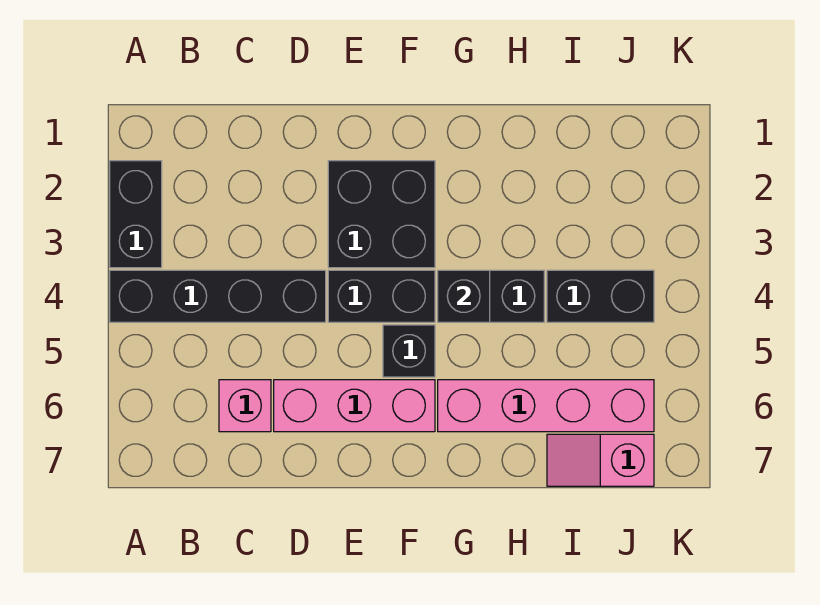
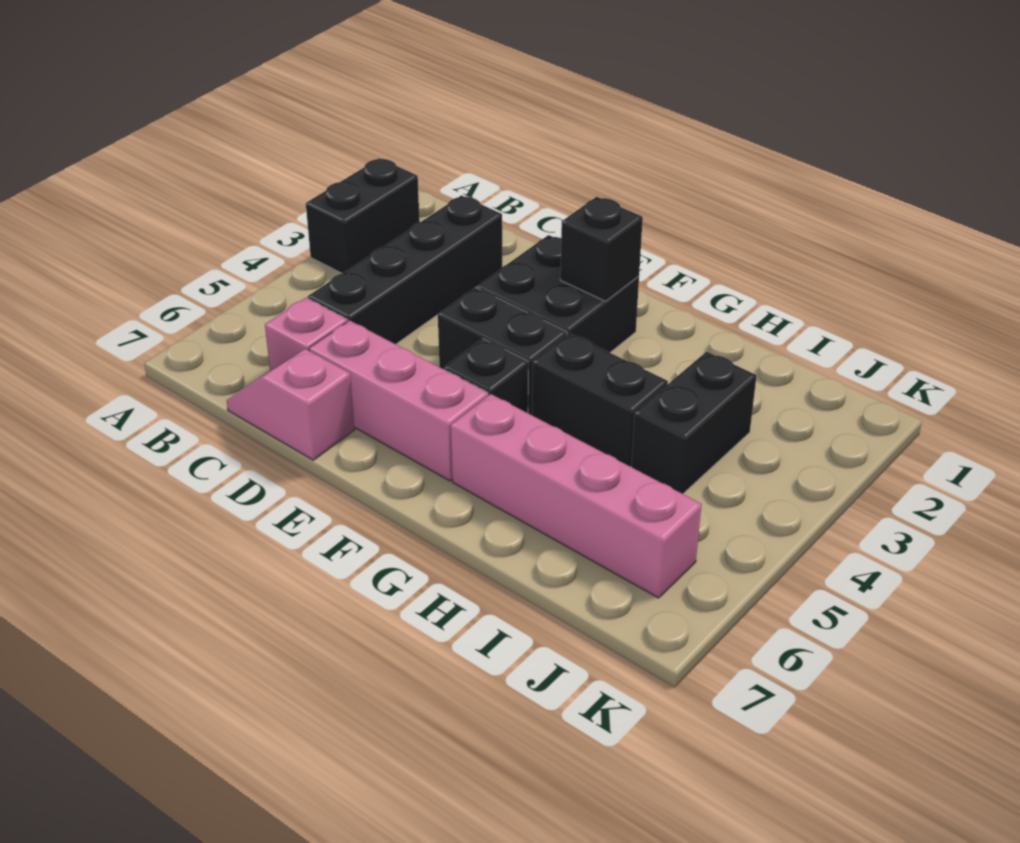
black 1x4 brick [110,270,326,322] -> black 1x4 brick turned to [308,195,502,344]
black 1x1 brick [438,270,490,322] -> black 1x1 brick moved to [560,197,643,301]
black 1x2 brick [547,270,654,322] -> black 1x2 brick turned to [631,352,757,494]
pink 1x2 slope [547,434,654,486] -> pink 1x2 slope moved to [227,349,355,460]

